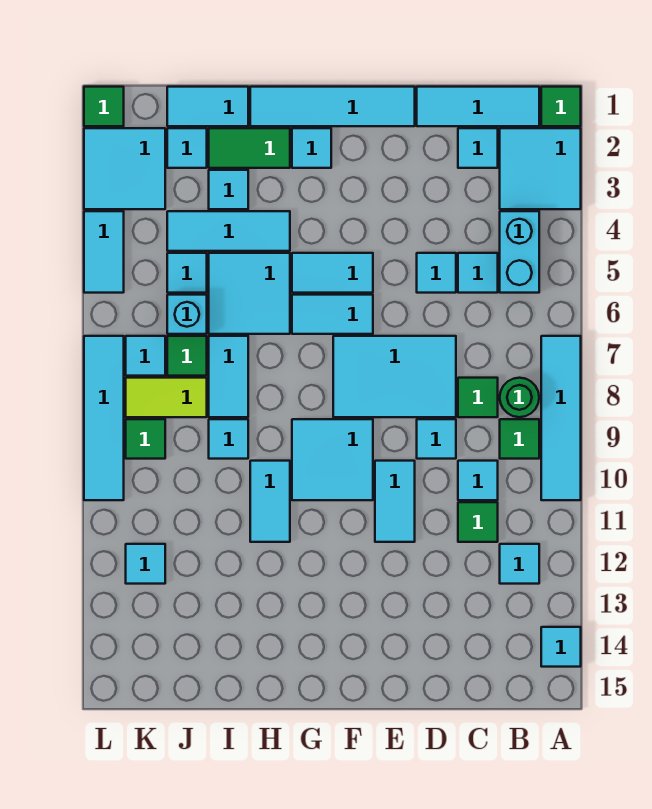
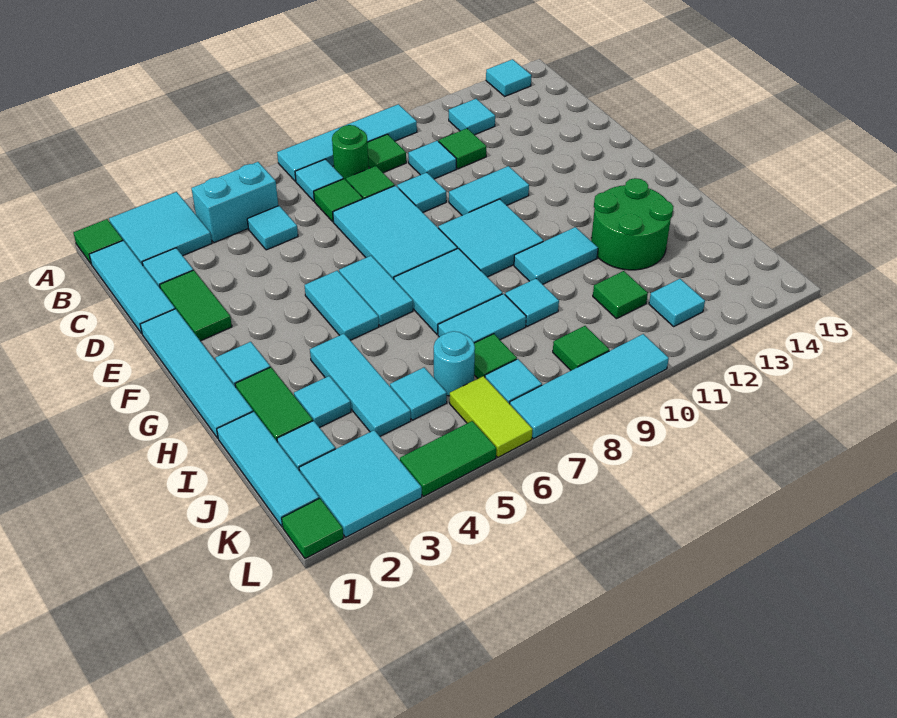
none -> green 1x1 tile [314,179,363,222]
none -> green 1x2 tile [160,270,232,341]
cyan 1x1 tile [417,253,456,293] -> cyan 1x1 tile moved to [295,159,343,201]
cyan 2x2 tile [209,253,290,334] -> cyan 2x2 tile moved to [394,248,502,334]
none -> green 2x2 round brick [591,178,673,270]
cyan 1x2 tile [167,87,248,126] -> cyan 1x3 tile [217,411,319,527]
cyan 1x1 brick [167,295,207,334] -> cyan 1x1 round brick [434,331,475,396]
lime 1x2 tile [126,378,207,417] -> lime 1x2 tile moved to [450,376,533,457]
none -> green 1x1 tile [593,271,648,319]
cyan 1x2 tile [84,211,124,293] -> green 1x2 tile [400,421,496,496]

